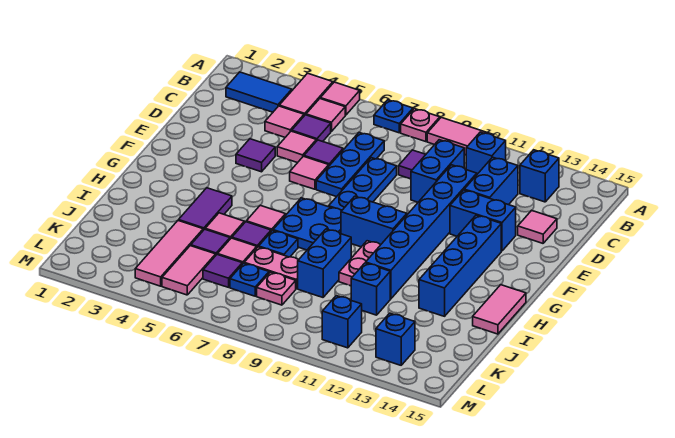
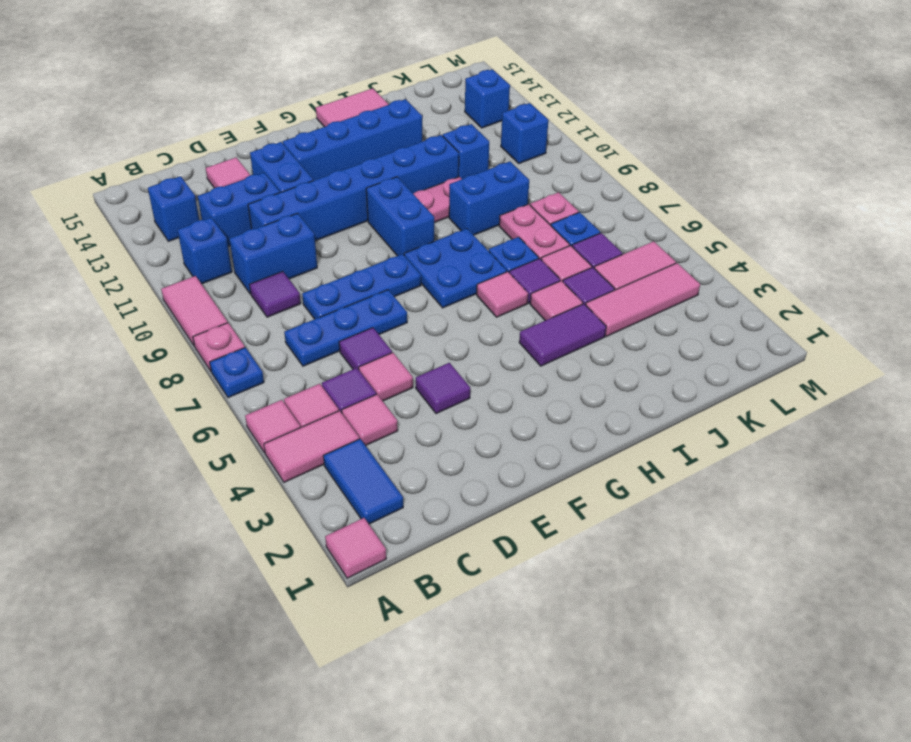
pink 1x1 tile [290,156,329,189] -> pink 1x1 tile moved to [325,518,386,578]

